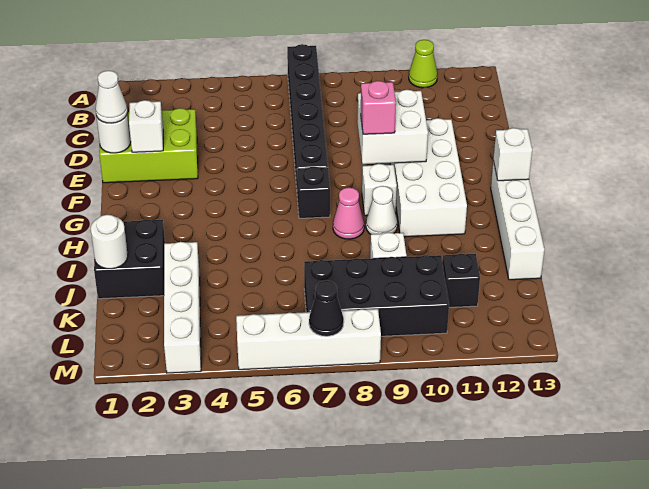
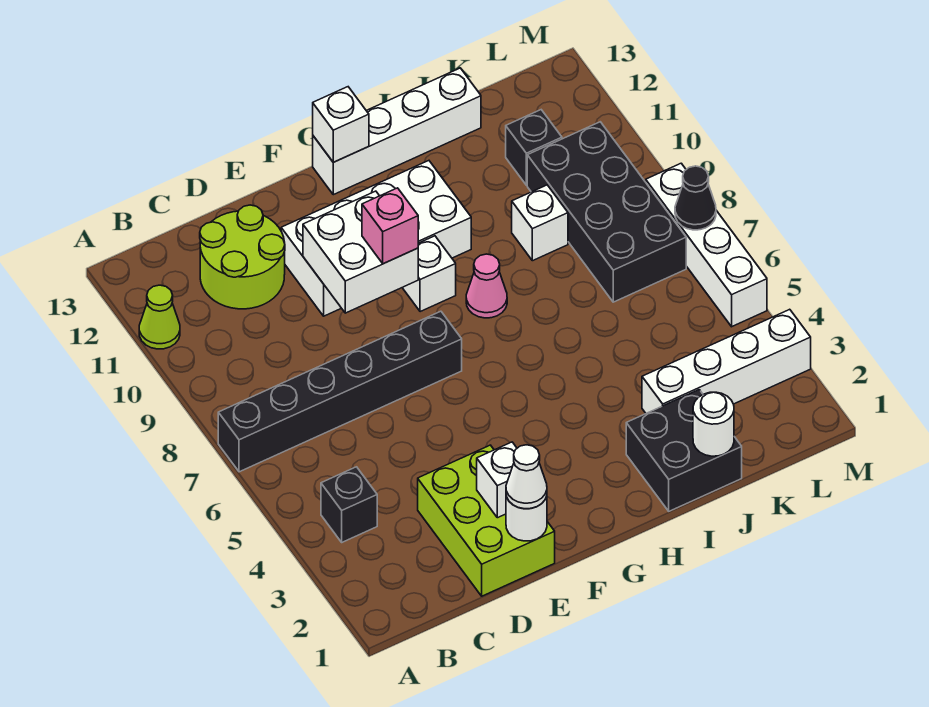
none -> lime 2x2 round brick [200,205,285,309]
black 1x1 brick [297,167,330,218] -> black 1x1 brick moved to [321,467,377,542]
white 1x1 cone [366,186,397,234] -> none

